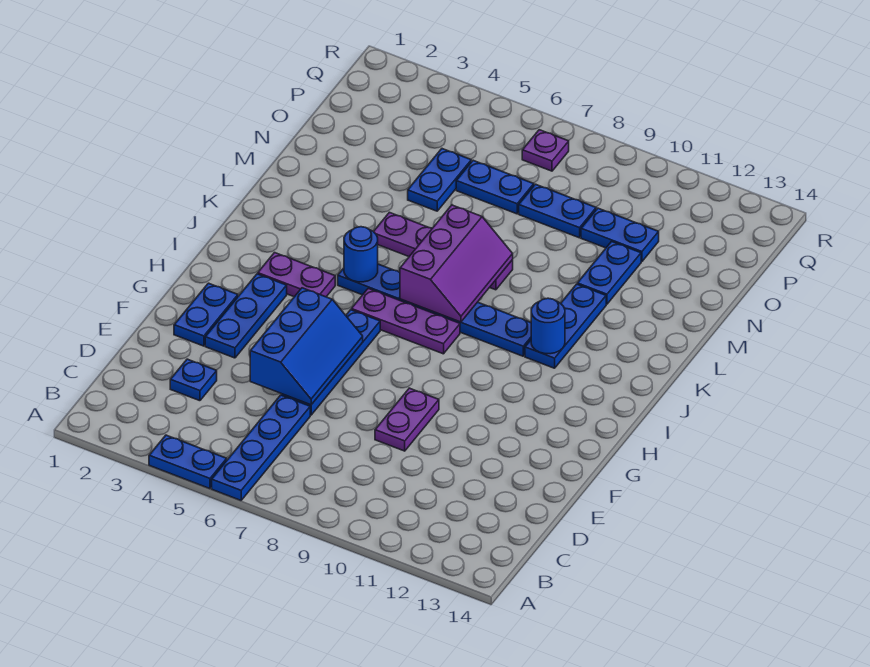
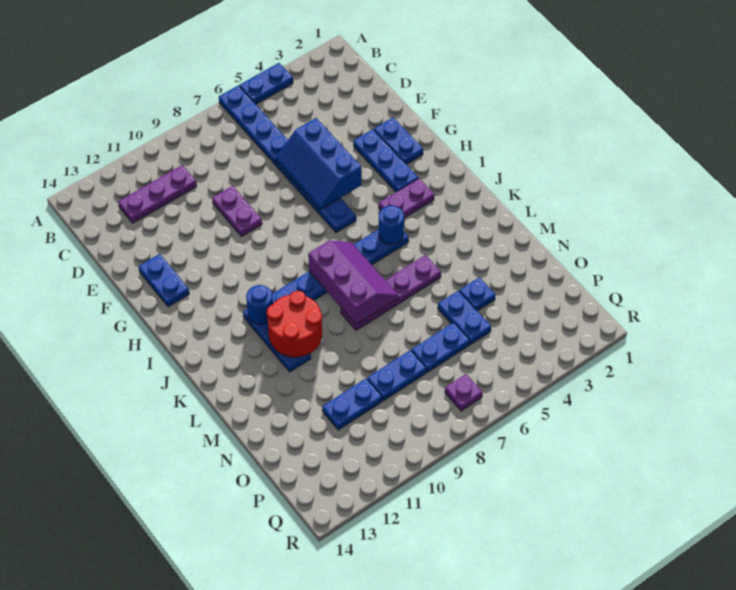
blue 1x1 plate [170,359,217,401] -> blue 1x1 plate moved to [459,277,495,311]
purple 1x3 plate [351,288,460,354] -> purple 1x3 plate moved to [118,165,197,223]
purple 2x3 slope [400,205,513,322] -> purple 2x3 slope turned to [308,240,398,324]
none -> red 2x2 round brick [267,291,322,357]
blue 1x2 plate [577,241,641,304] -> blue 1x2 plate moved to [139,254,189,307]

